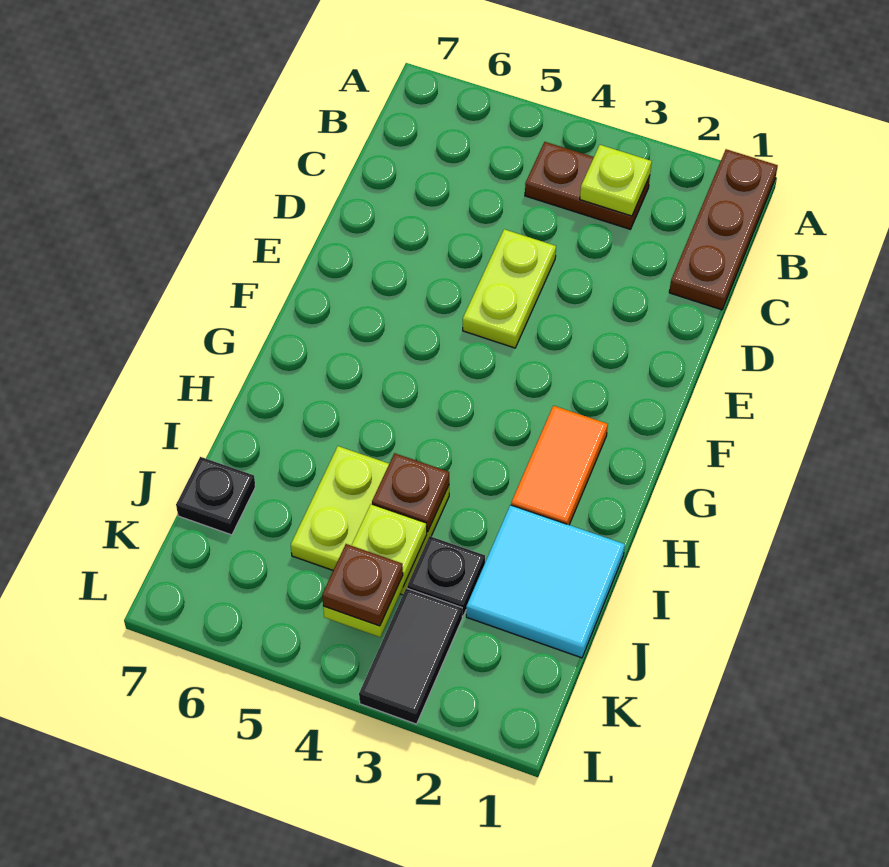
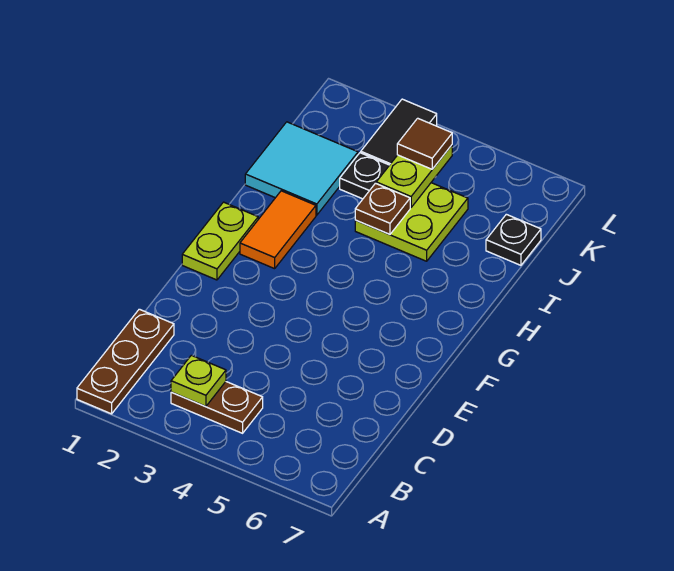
lime 1x2 plate [463,229,556,348] -> lime 1x2 plate moved to [182,202,258,280]
brown 1x1 plate [322,544,403,626] -> brown 1x1 tile [397,118,452,169]

